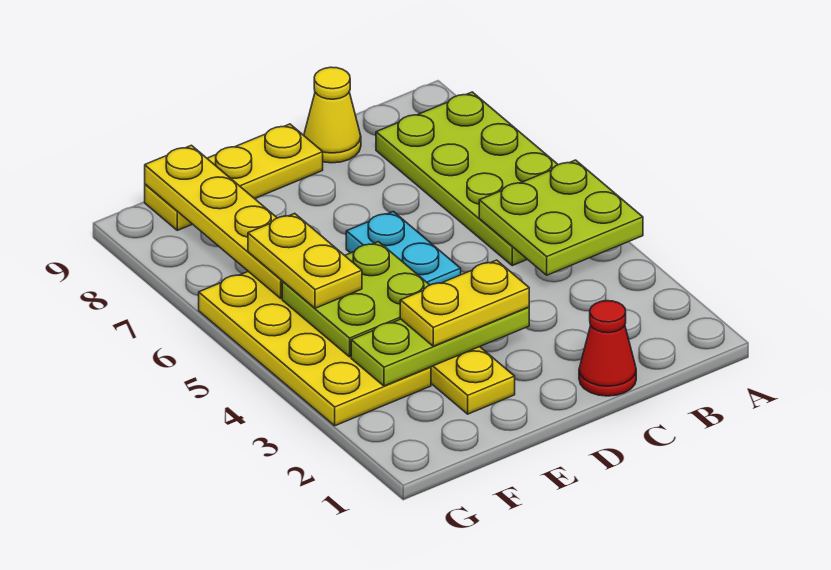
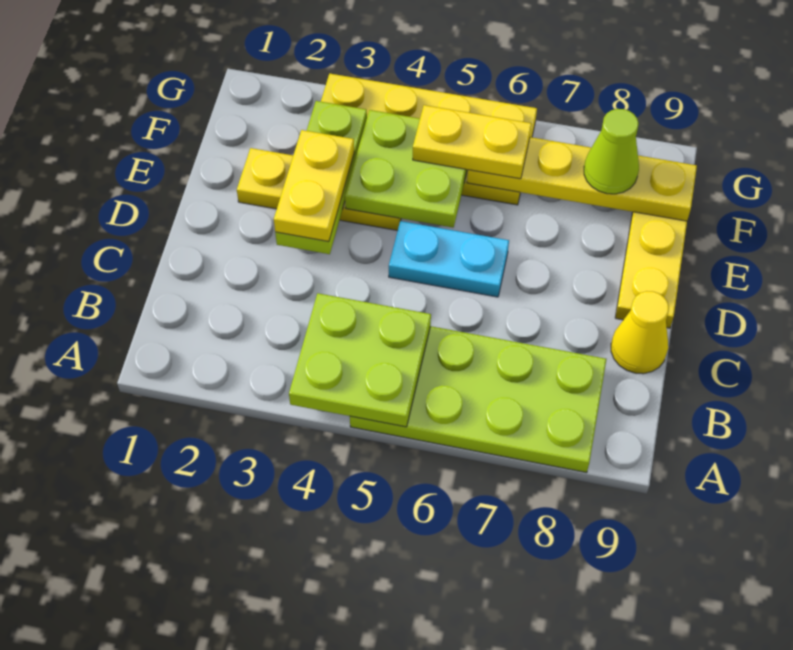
red 1x1 cone [579,301,636,396] -> none
none -> lime 1x1 cone [584,109,639,194]

